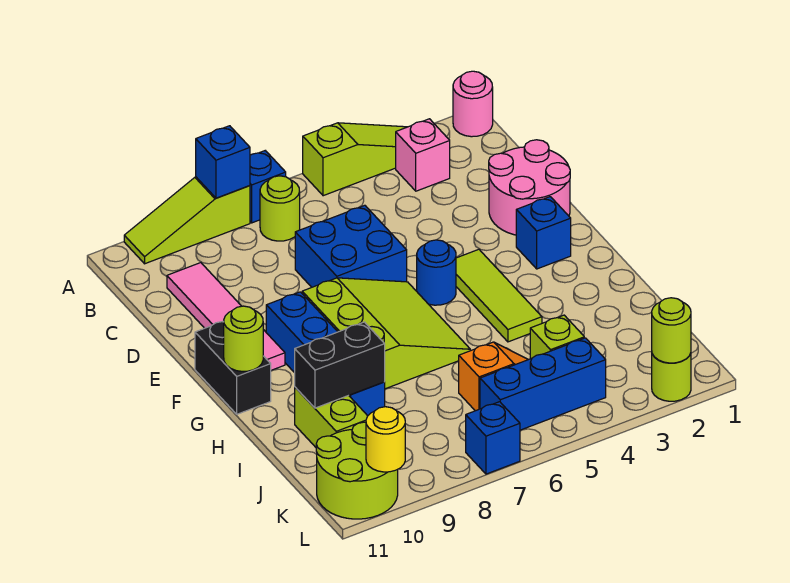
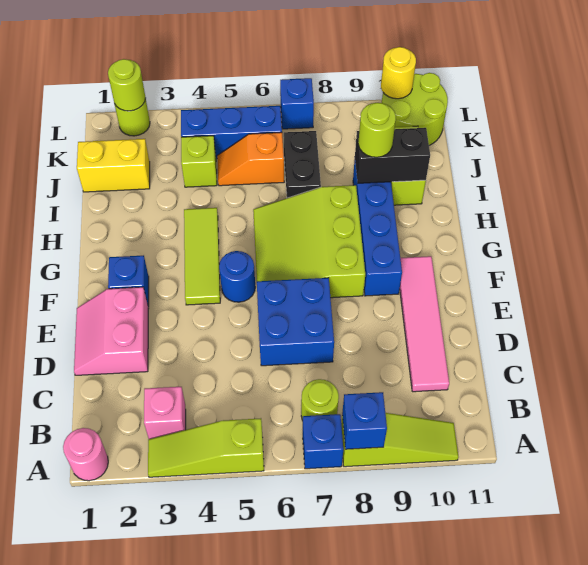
pink 2x2 round brick [489,140,570,235] -> pink 2x2 slope [74,287,149,375]
black 1x2 brick [195,321,271,414] -> black 1x2 brick moved to [284,131,321,198]
lime 1x1 round brick [224,306,263,371] -> lime 1x1 round brick moved to [358,103,396,157]
none -> yellow 1x2 brick [77,139,150,192]

